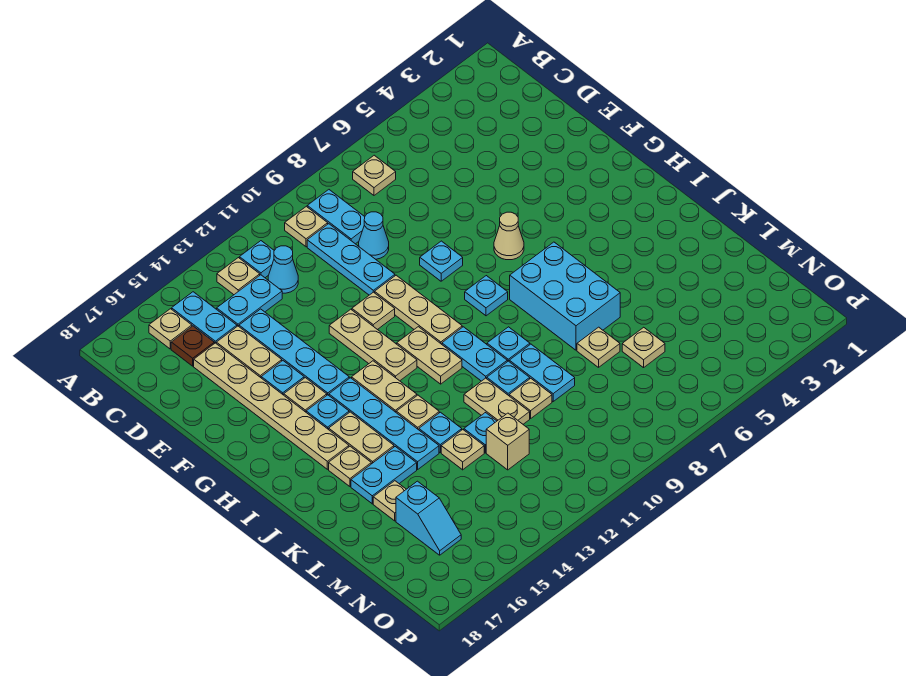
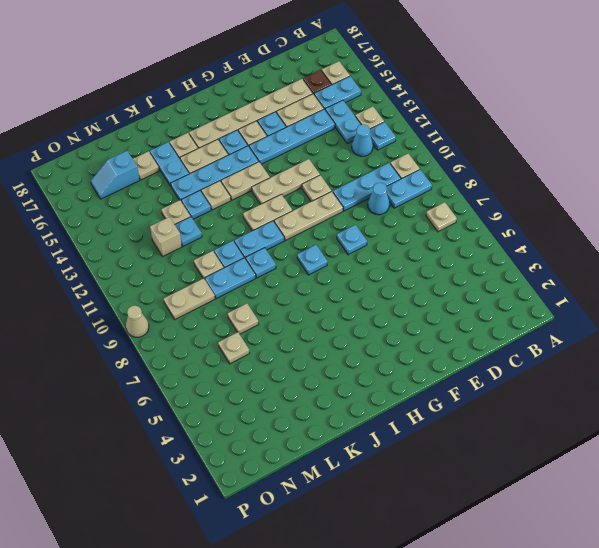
tan 1x1 cone [494,212,524,260] -> tan 1x1 cone moved to [126,306,149,337]
cyan 2x3 brick [510,242,620,350] -> none
tan 1x2 plate [464,378,530,424] -> tan 1x2 plate moved to [164,278,215,319]

